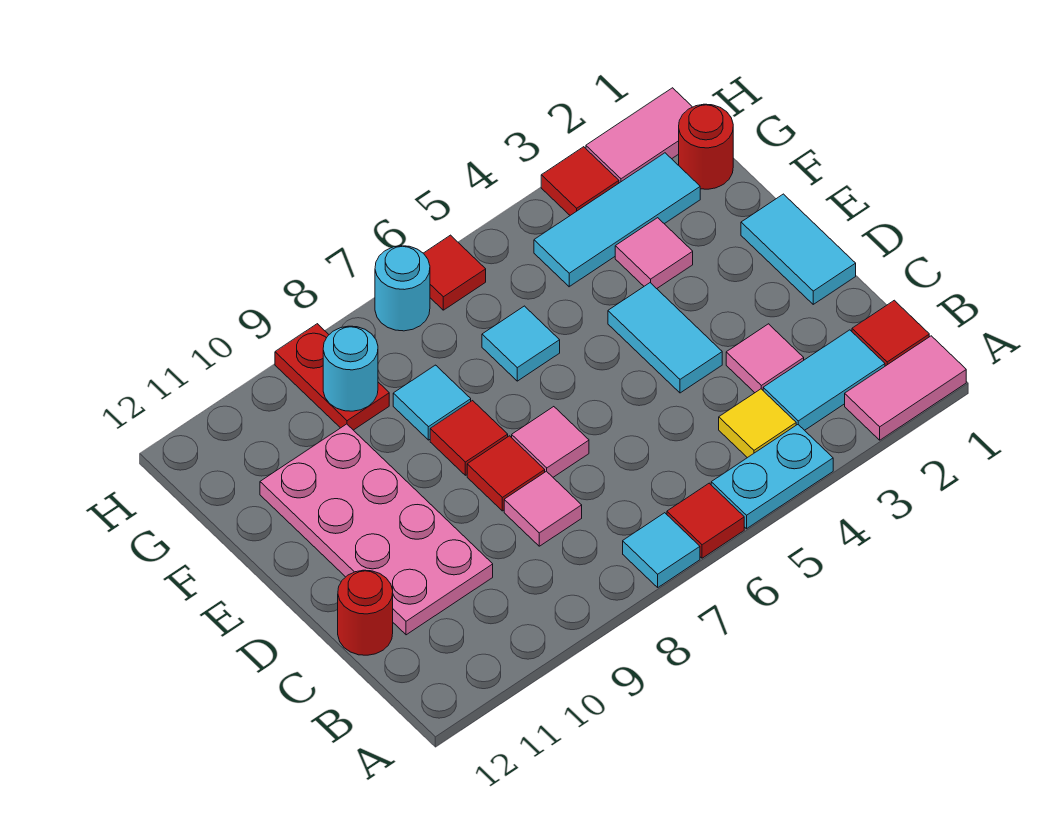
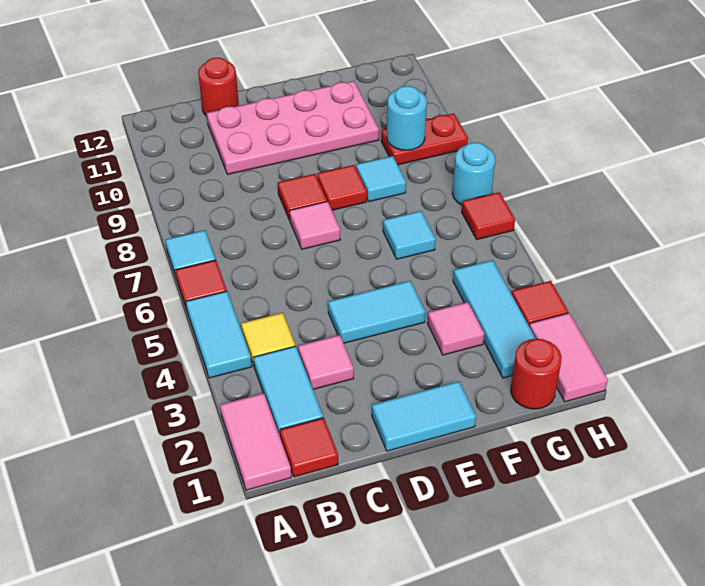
cyan 1x2 plate [711,425,833,529] -> cyan 1x2 tile [186,291,252,378]
pink 1x1 tile [504,471,582,546] -> none

